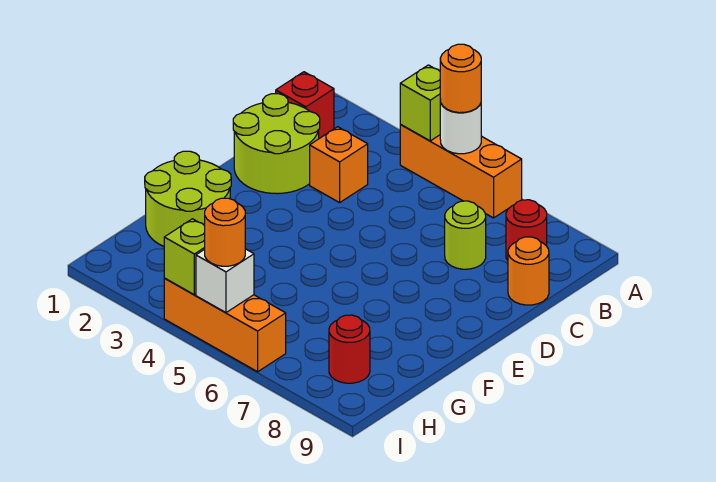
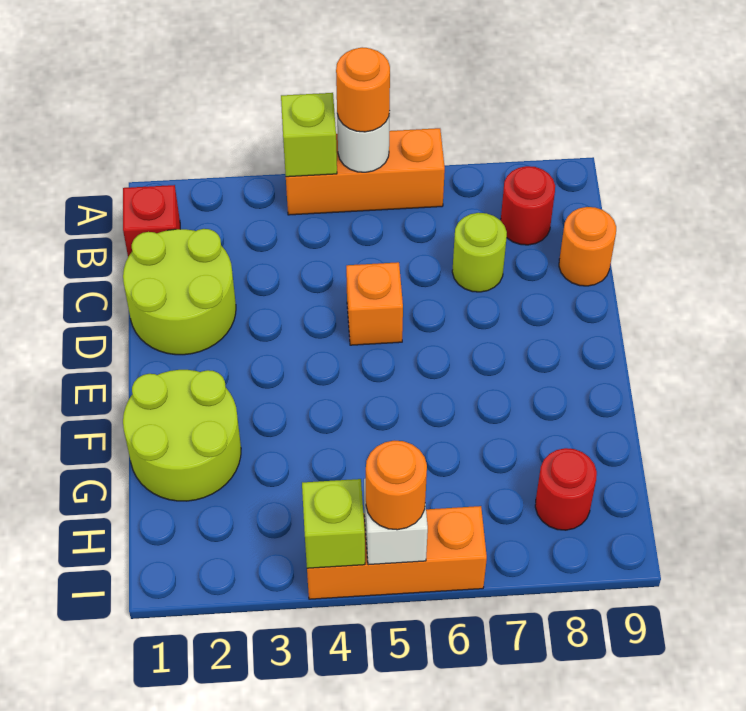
orange 1x1 brick [310,127,368,203] -> orange 1x1 brick moved to [346,262,403,345]

